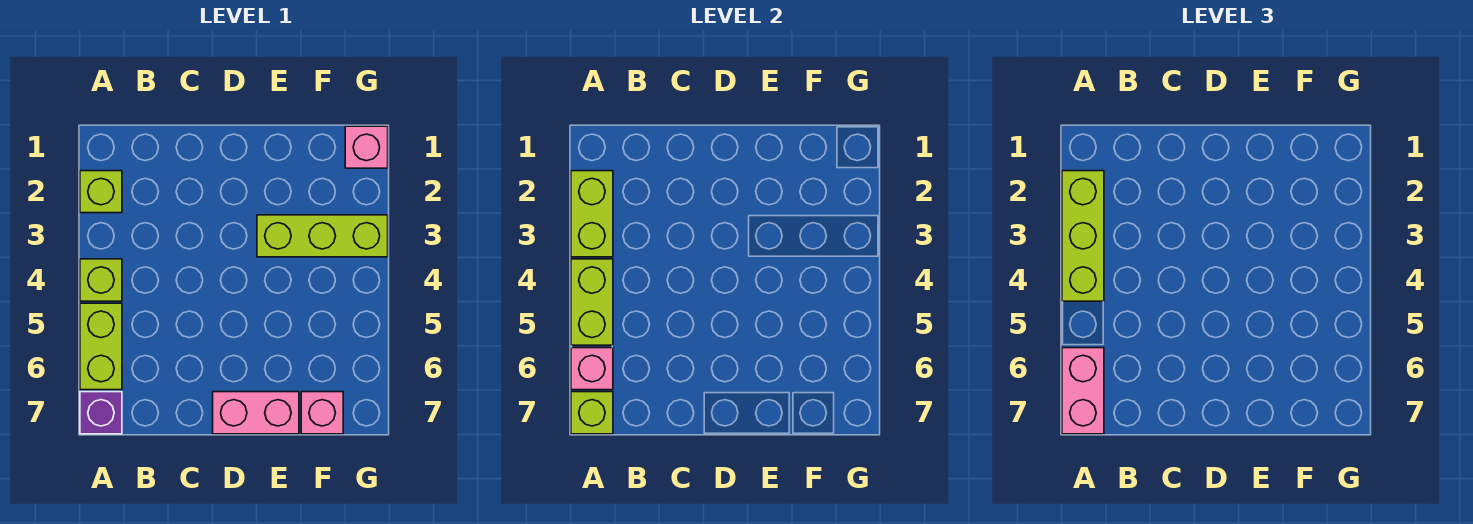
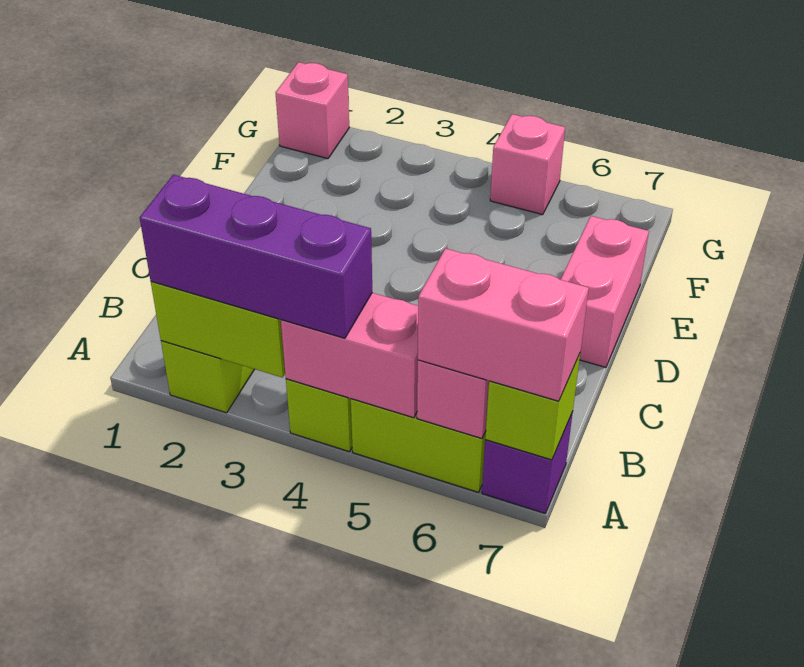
lime 1x3 brick [1062,171,1104,301] -> purple 1x3 brick [140,175,372,338]
lime 1x2 brick [571,259,613,345] -> pink 1x2 brick [281,293,418,418]
lime 1x3 brick [257,215,388,257] -> none
pink 1x1 brick [301,392,343,434] -> pink 1x1 brick moved to [490,114,565,215]

